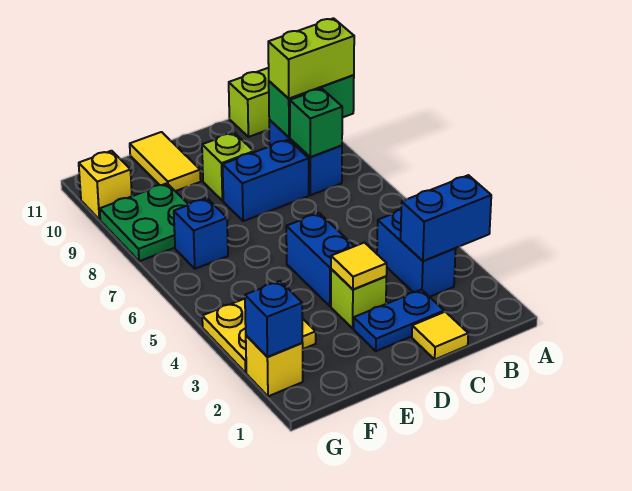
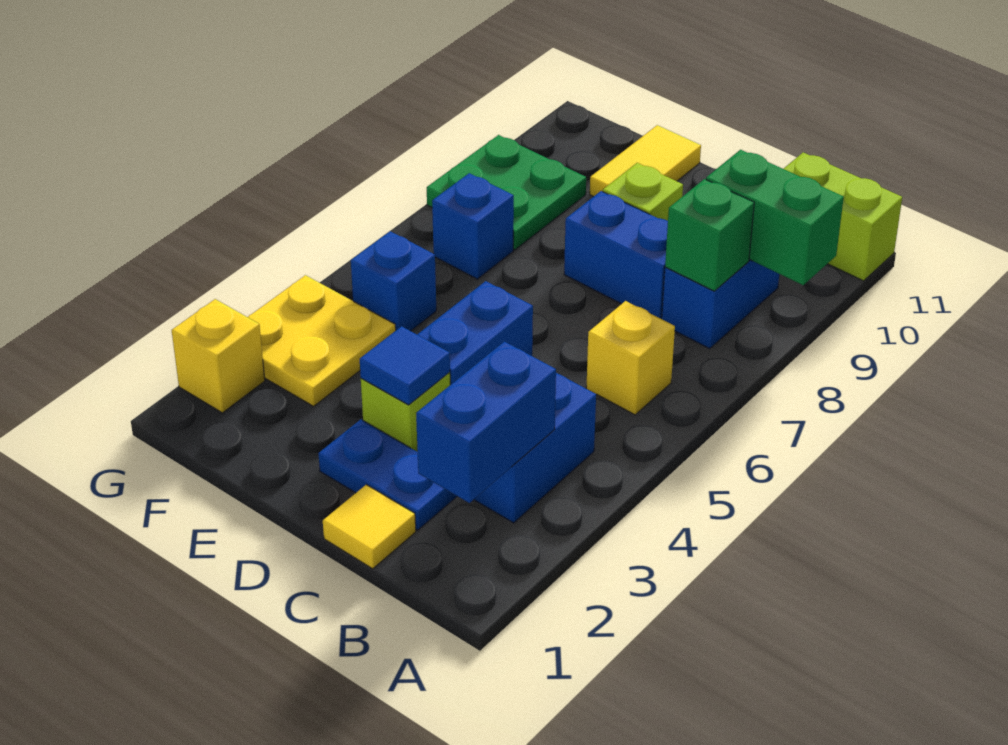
blue 1x2 brick [401,175,491,261] -> blue 1x2 brick turned to [416,341,556,503]
lime 1x2 brick [268,18,354,98] -> none
yellow 1x1 tile [331,243,387,290] -> blue 1x1 tile [360,326,450,405]
blue 1x1 brick [245,281,302,357] -> blue 1x1 brick moved to [351,231,436,331]
yellow 1x1 brick [79,151,132,220] -> yellow 1x1 brick moved to [586,301,675,415]

